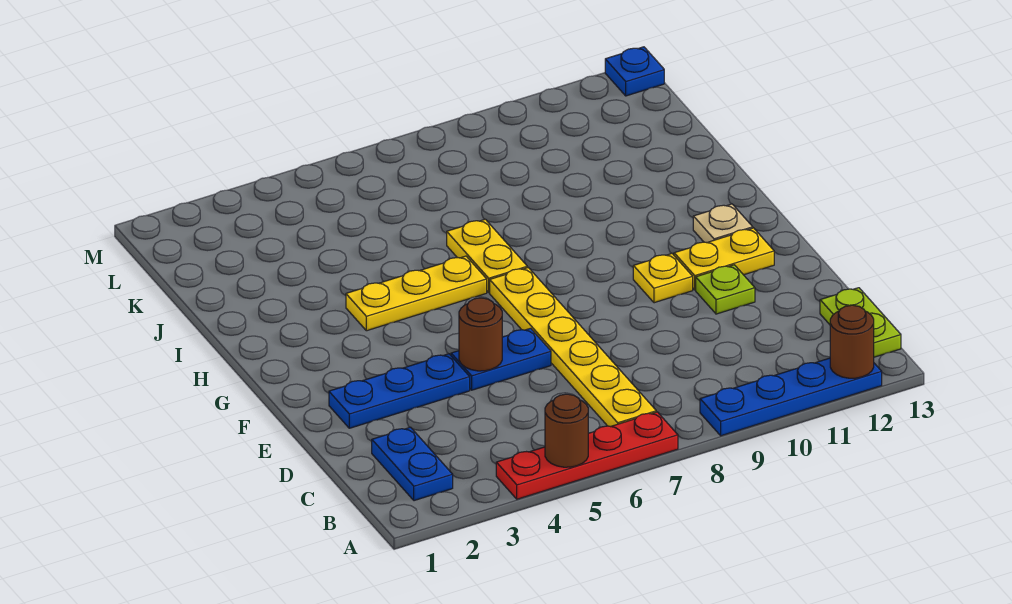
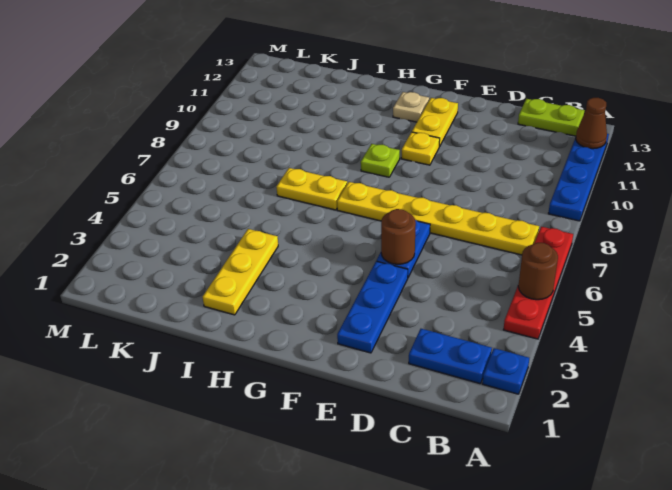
brown 1x1 round brick [830,305,874,378] -> brown 1x1 cone [576,98,607,149]
lime 1x1 plate [696,265,755,314] -> lime 1x1 plate moved to [361,144,400,177]
yellow 1x3 plate [346,256,487,331] -> yellow 1x3 plate moved to [203,229,278,315]
blue 1x1 plate [605,47,664,96] -> blue 1x1 plate moved to [483,348,529,394]

